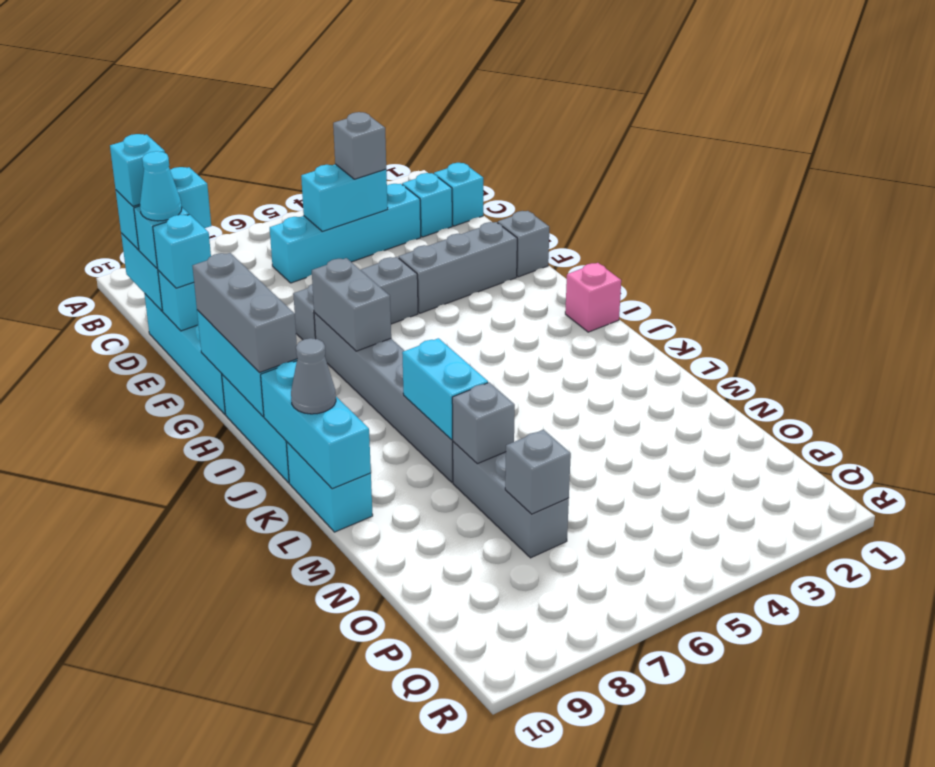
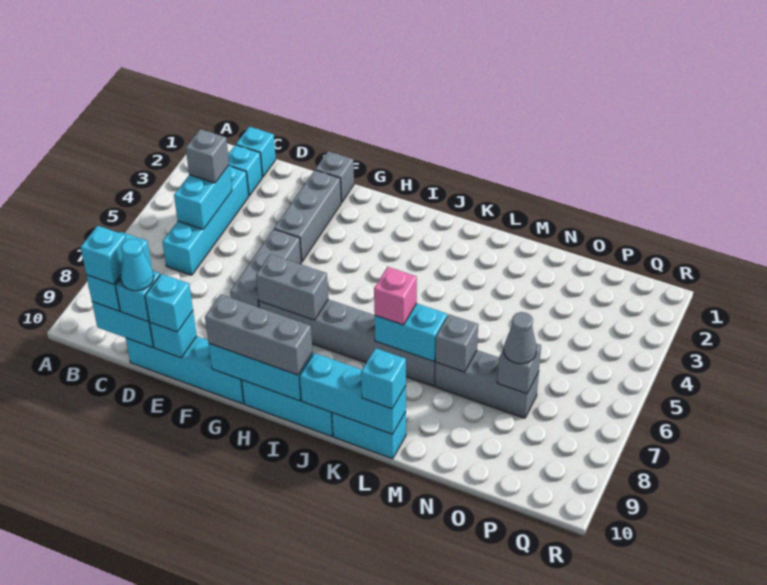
pink 1x1 brick [565,263,621,332] -> pink 1x1 brick moved to [374,267,417,325]
grey 1x1 cone [291,338,336,414] -> grey 1x1 cone moved to [504,312,537,364]
none -> cyan 1x1 brick [361,348,406,409]

